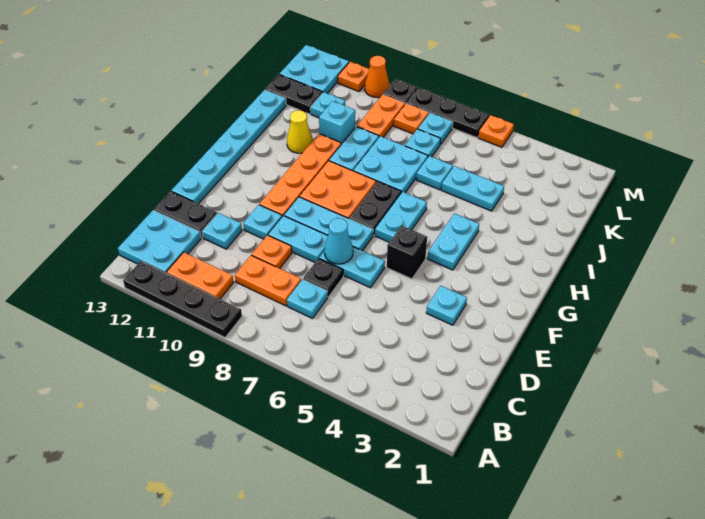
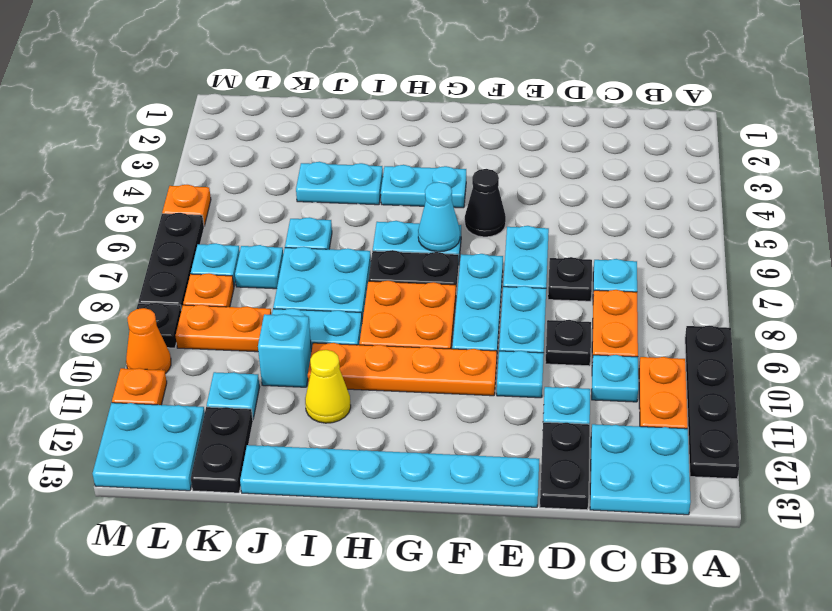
orange 1x1 plate [252,235,292,268] -> black 1x1 plate [545,320,591,366]
cyan 1x1 plate [426,286,467,325] -> cyan 1x1 plate moved to [592,355,638,402]
cyan 1x1 cone [324,218,353,264] -> cyan 1x1 cone moved to [418,182,460,252]
black 1x1 brick [387,226,427,279] -> black 1x1 cone [465,169,506,237]
cyan 1x2 plate [441,166,504,211] -> cyan 1x2 plate turned to [296,162,383,205]

